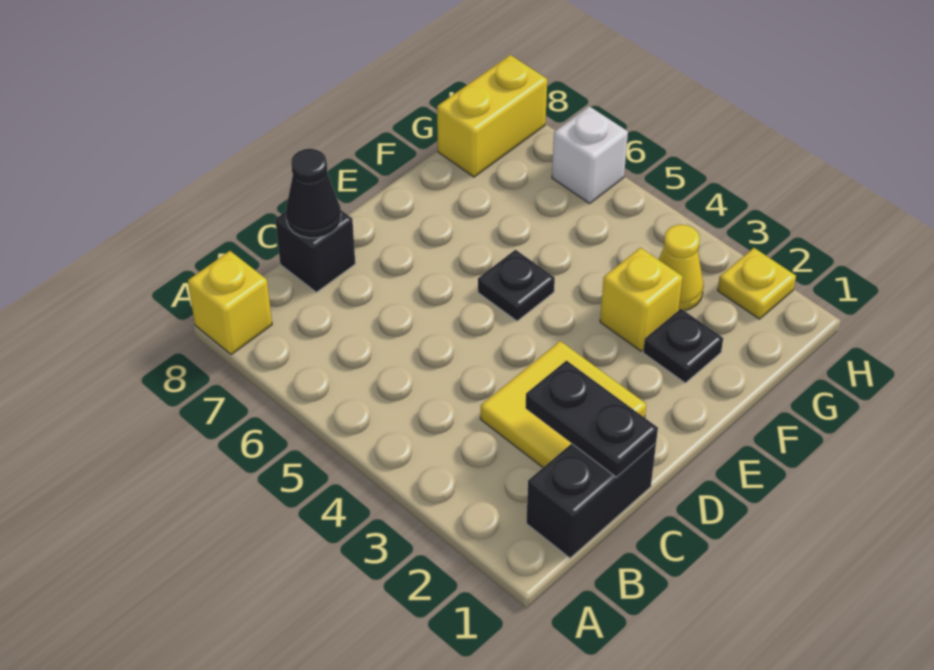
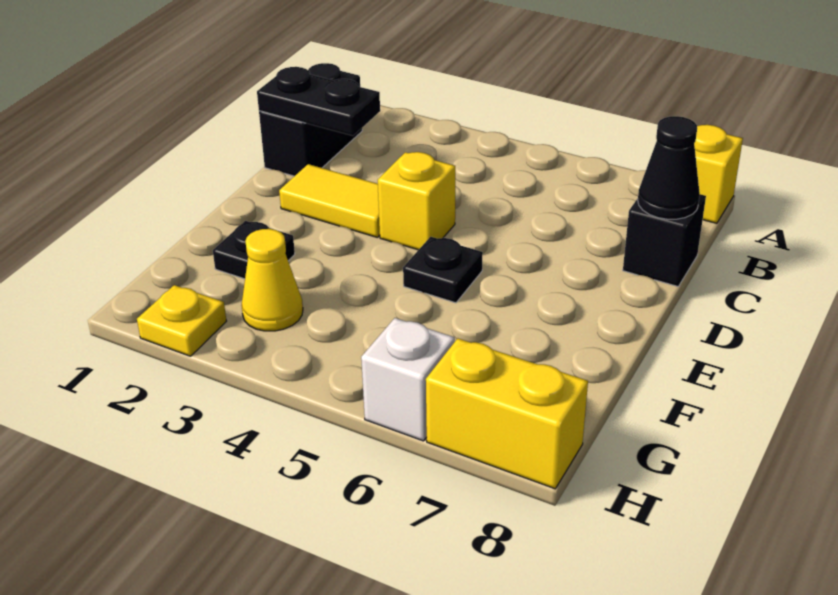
yellow 2x2 tile [480,341,646,467] -> yellow 1x2 tile [279,164,380,238]
yellow 1x1 brick [600,248,683,351] -> yellow 1x1 brick moved to [378,152,455,250]
yellow 1x2 brick [437,55,547,177] -> yellow 1x2 brick turned to [426,338,588,489]

